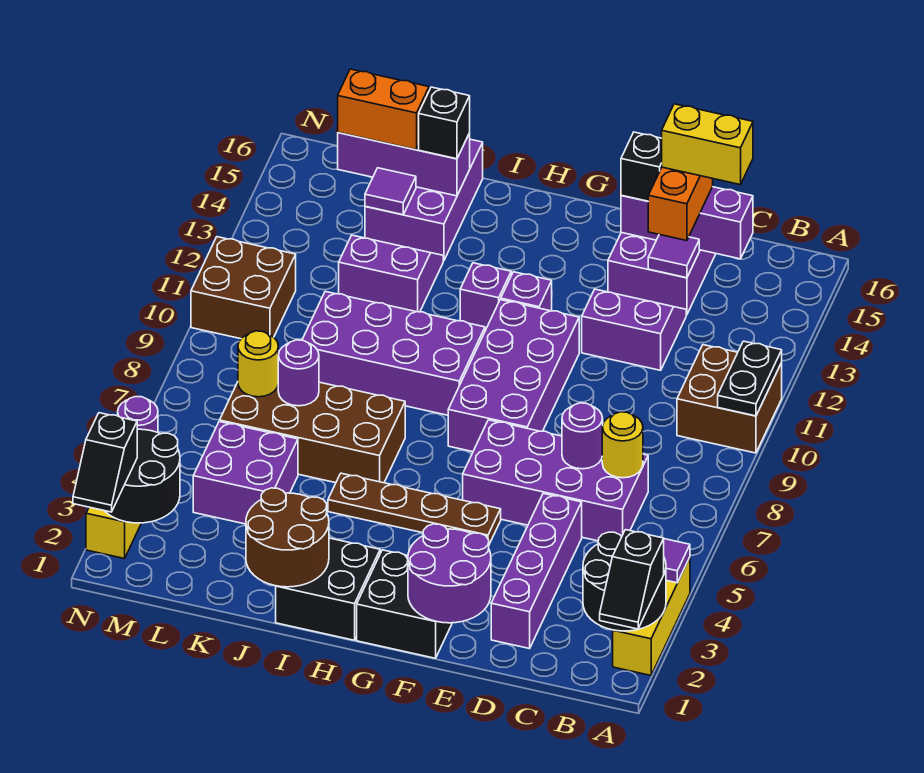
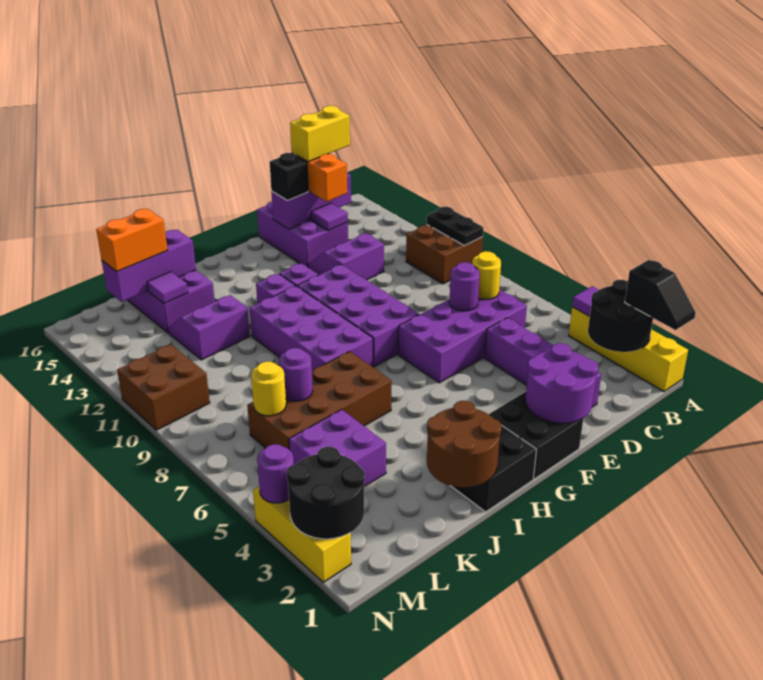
yellow 1x3 brick [613,557,690,675] -> yellow 1x4 brick [569,307,688,392]
brown 1x4 plate [328,473,501,544] -> none
purple 2x4 brick [302,292,485,415] -> purple 2x4 brick turned to [250,286,373,371]
black 1x1 brick [419,87,470,159] -> none
black 1x2 slope [73,413,137,512] -> none

